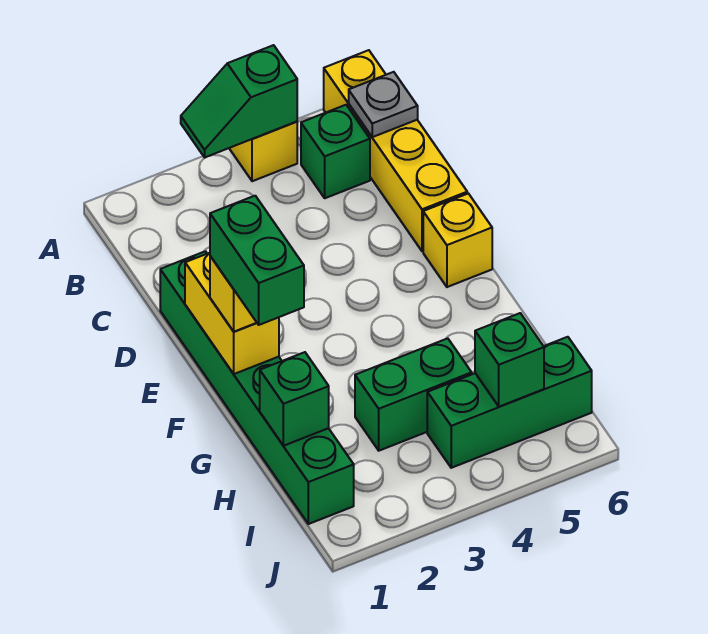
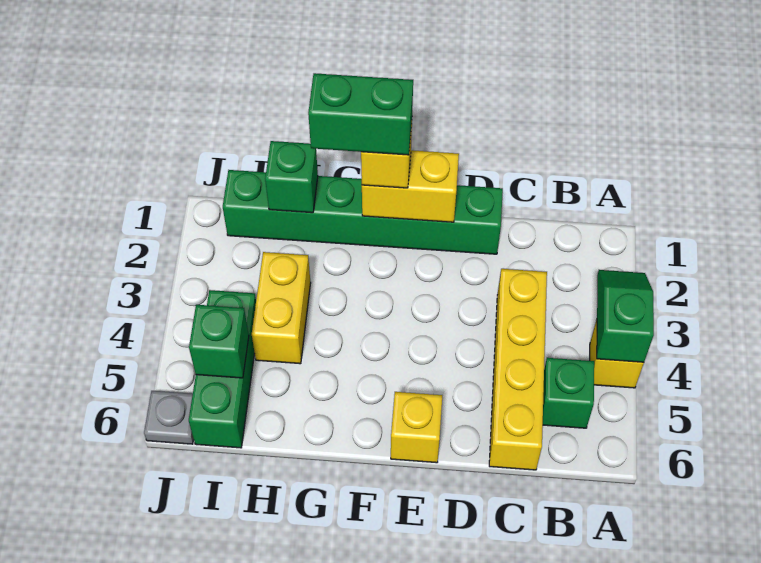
yellow 1x4 brick [324,50,467,251] -> yellow 1x4 brick turned to [489,269,547,470]
grey 1x1 plate [349,72,418,137] -> grey 1x1 plate moved to [144,391,194,444]
green 1x2 brick [355,338,472,451] -> yellow 1x2 brick [252,252,311,364]

